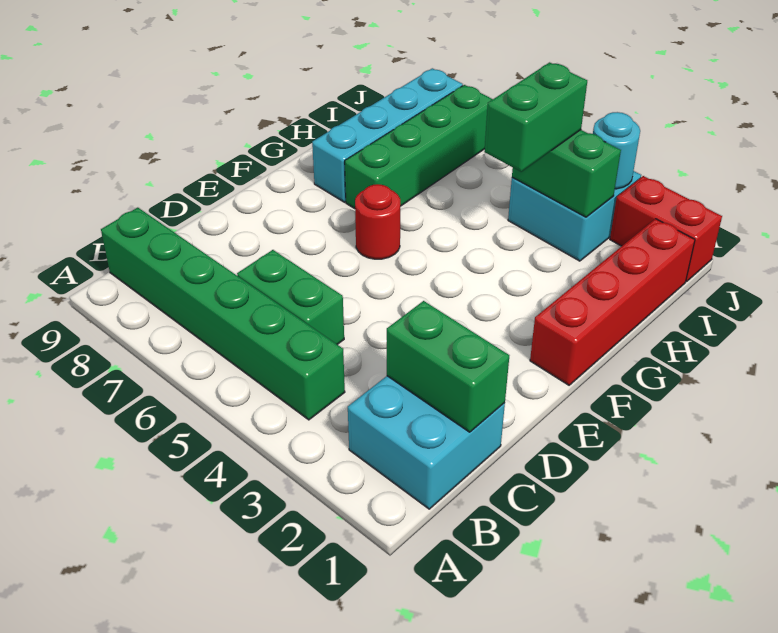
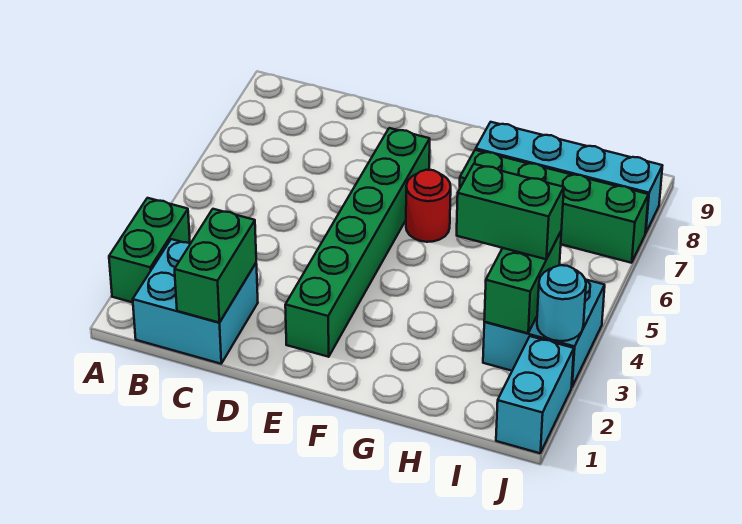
green 1x6 brick [101,208,345,420] -> green 1x6 brick moved to [285,128,430,357]
green 1x2 brick [237,250,344,345] -> green 1x2 brick moved to [109,198,190,302]
red 1x4 brick [530,219,695,385] -> none
red 1x2 brick [610,176,722,282] -> cyan 1x2 brick [496,336,574,453]

